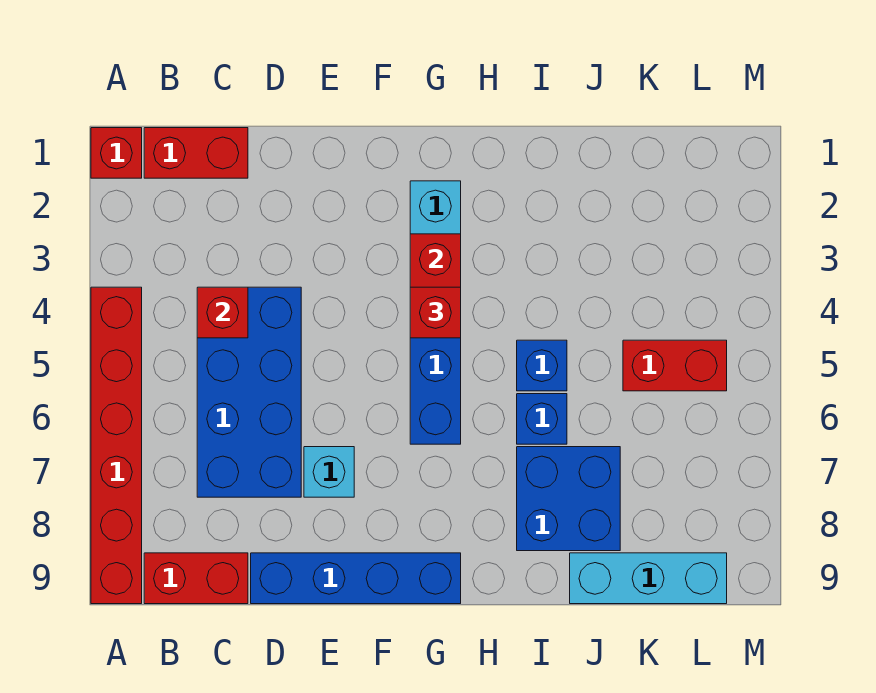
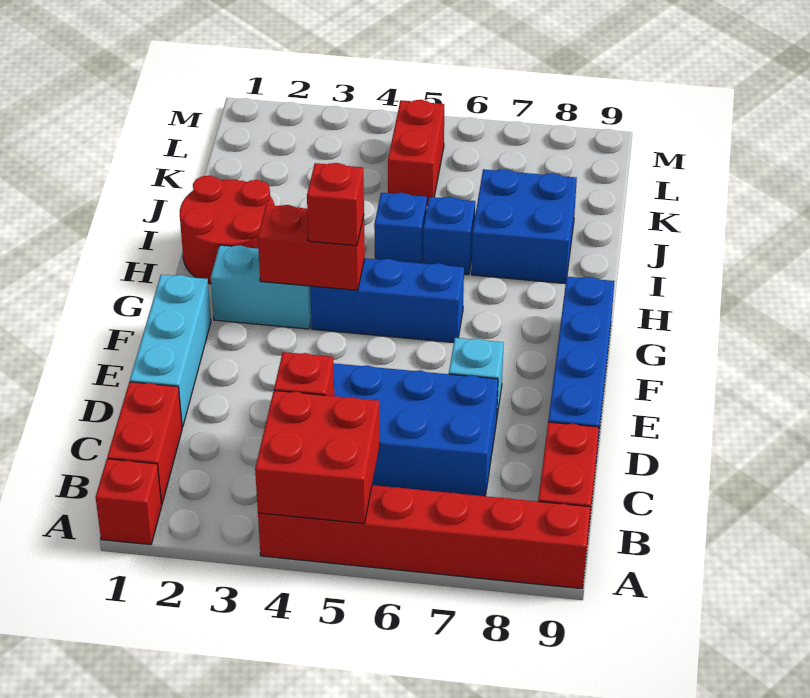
none -> red 2x2 brick [255,390,380,524]
none -> red 2x2 round brick [180,176,275,284]
cyan 1x3 brick [570,553,727,604] -> cyan 1x3 brick moved to [130,275,211,427]

